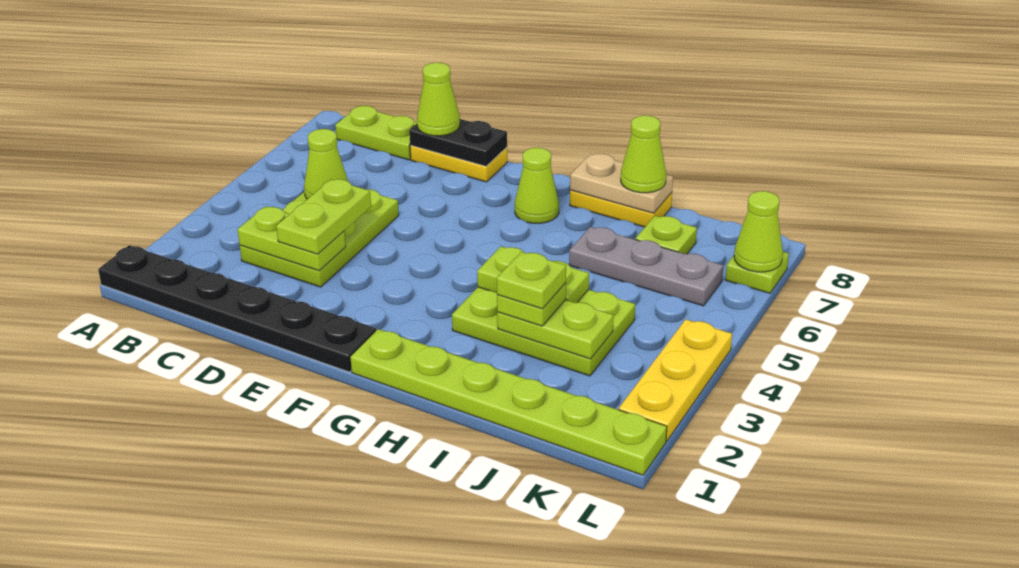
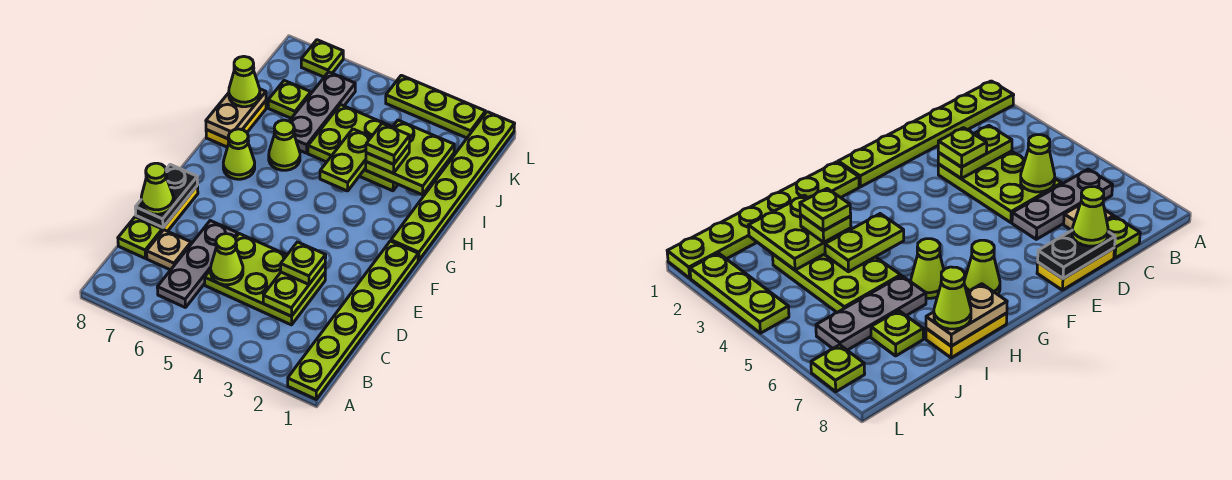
black 1x6 plate [98,245,376,372] -> lime 1x6 plate [288,241,418,399]
none -> grey 1x3 plate [157,221,238,308]
lime 1x2 plate [335,106,417,160] -> lime 1x1 plate [118,217,162,258]
none -> tan 1x1 plate [147,230,191,270]
lime 1x2 plate [276,179,371,254] -> lime 1x1 plate [281,242,326,284]
lime 2x3 plate [452,287,635,376] -> lime 2x3 plate turned to [308,105,398,191]
lime 1x2 plate [497,300,614,359] -> lime 2x2 plate [366,120,454,195]
yellow 1x3 plate [619,319,732,441] -> lime 1x3 plate [386,75,486,138]
lime 1x1 cone [734,191,783,272] -> lime 1x1 cone moved to [269,120,300,170]

